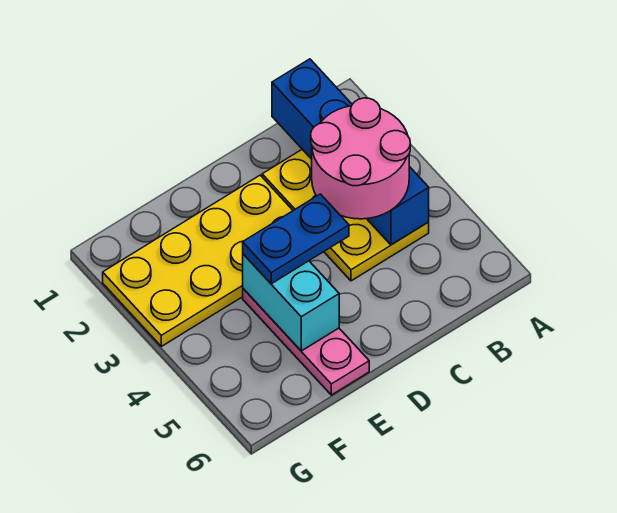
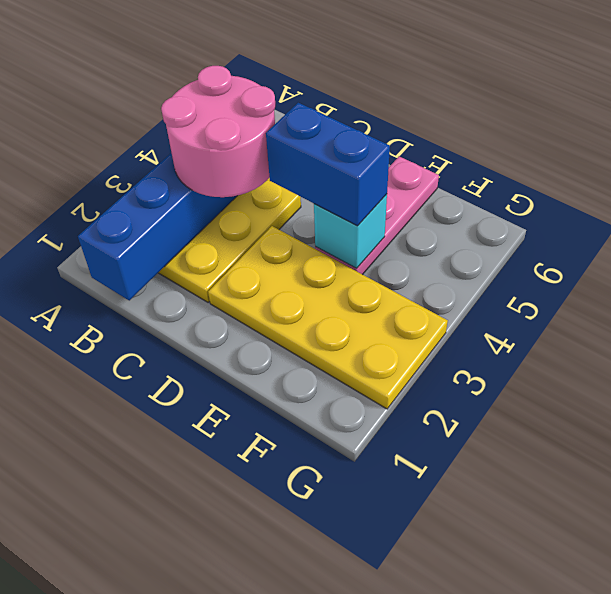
blue 1x2 plate [243,194,349,284] -> blue 1x2 brick [266,103,390,226]
cyan 1x2 brick [243,254,339,351] -> cyan 1x1 brick [314,194,387,268]

